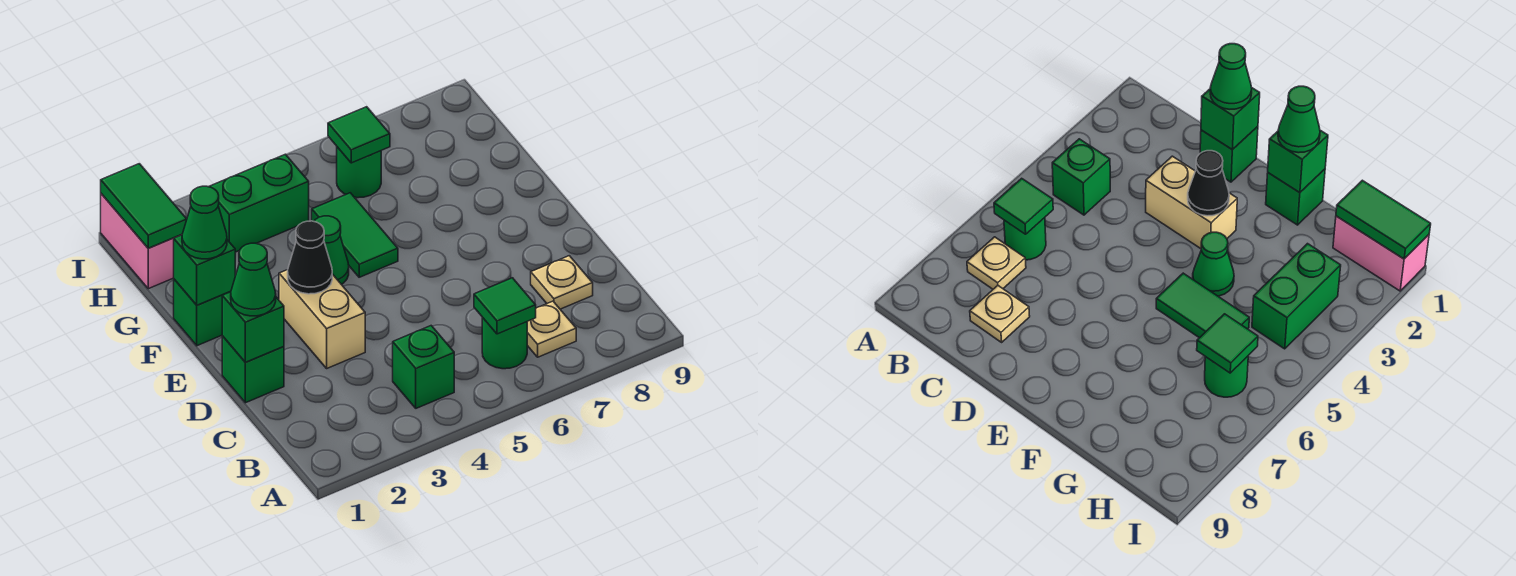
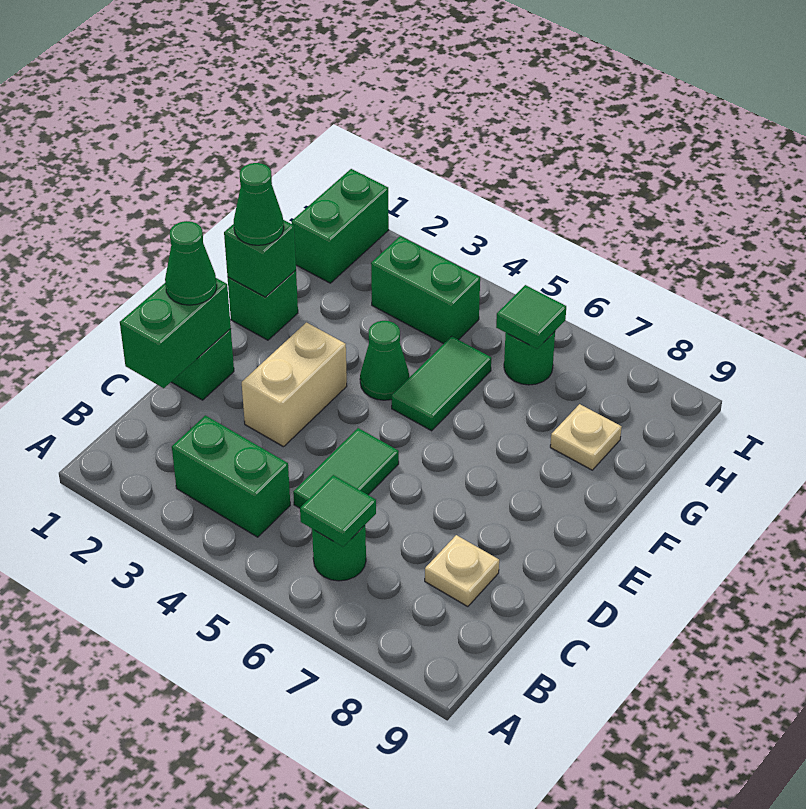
green 1x1 brick [393,326,454,408] -> green 1x2 brick [172,415,290,537]
tan 1x1 plate [527,301,576,357] -> tan 1x1 plate moved to [550,404,621,470]
green 1x1 brick [222,292,284,362] -> green 1x2 brick [120,278,231,388]
black 1x1 cone [288,221,332,294] -> none
pink 1x2 brick [101,194,182,289] -> green 1x2 brick [292,169,389,283]
green 1x2 tile [101,164,187,248] -> green 1x2 tile moved to [293,428,399,508]

